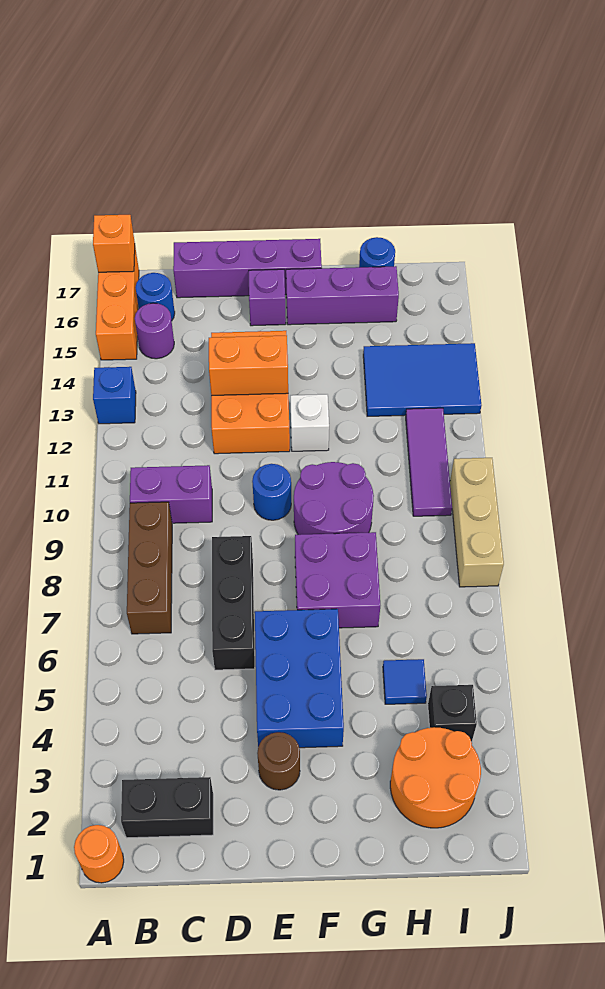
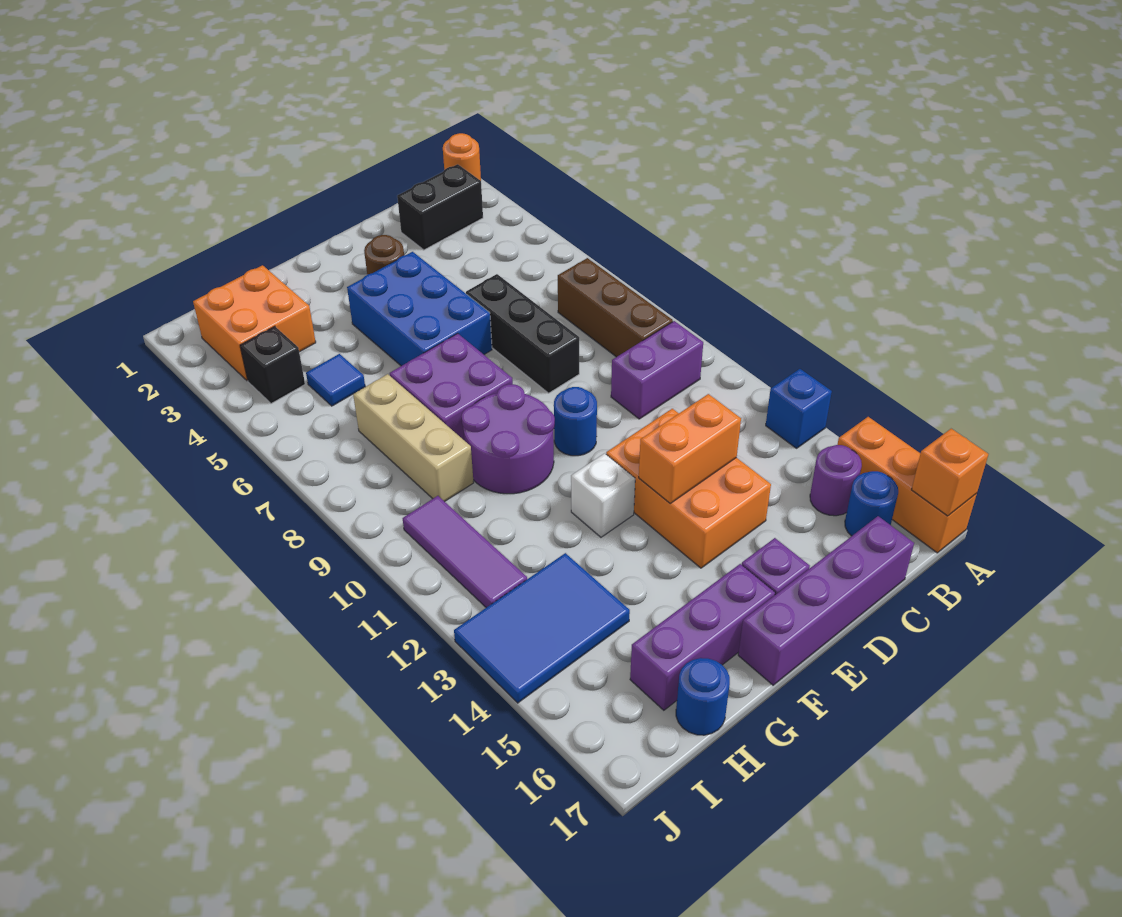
orange 2x2 round brick [390,727,481,828] -> orange 2x2 brick [193,265,316,381]
tan 1x3 brick [450,458,504,587] -> tan 1x3 brick moved to [353,374,474,502]

